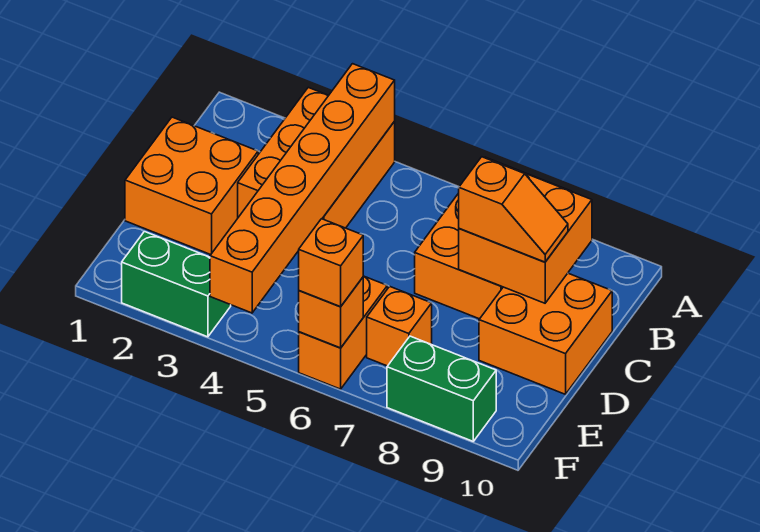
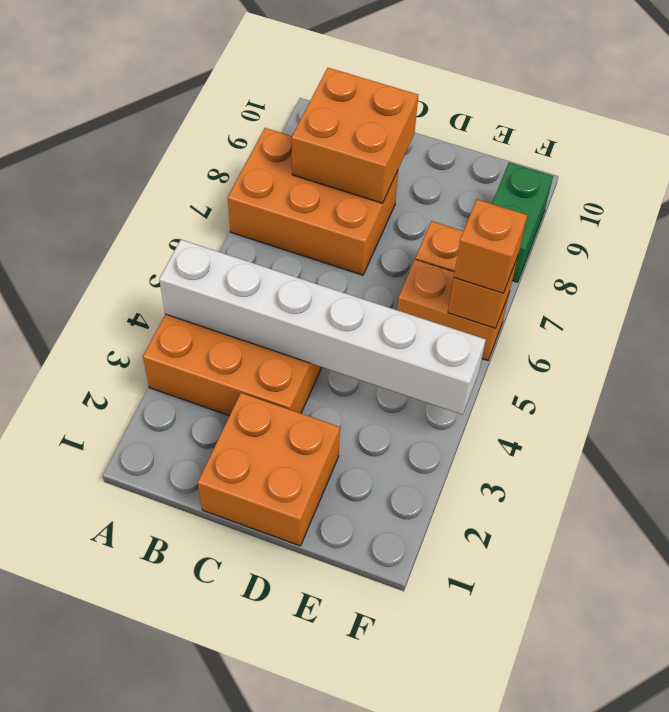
orange 1x6 brick [210,64,395,313] -> white 1x6 brick [159,240,486,415]
orange 1x2 slope [459,157,568,262] -> none
orange 2x2 brick [479,273,612,394] -> none
green 1x2 brick [122,231,231,337] -> none

